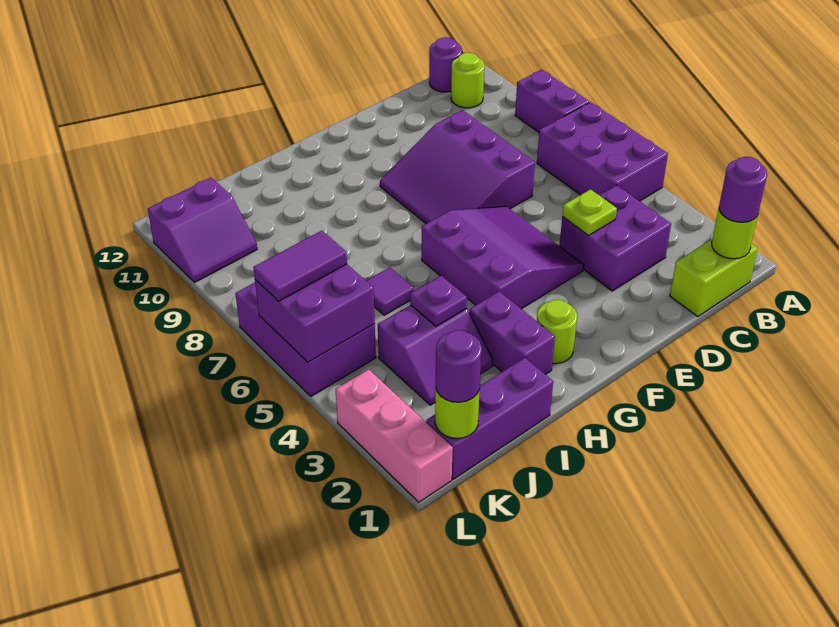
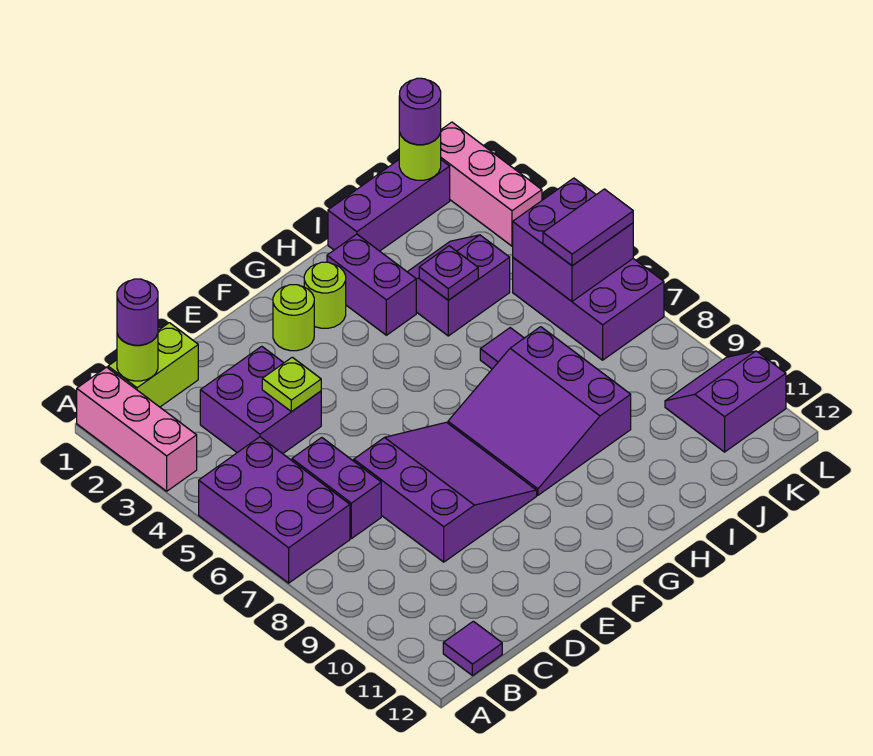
none -> pink 1x3 brick [77,367,197,491]
purple 1x2 brick [515,70,589,132] -> purple 1x2 brick moved to [292,438,381,539]
lime 1x1 round brick [451,53,485,108] -> lime 1x1 round brick moved to [273,285,314,351]
purple 1x1 round brick [429,37,462,92] -> purple 1x1 tile [443,621,502,676]
purple 3x3 slope [422,206,584,309] -> purple 3x3 slope moved to [448,327,631,495]

